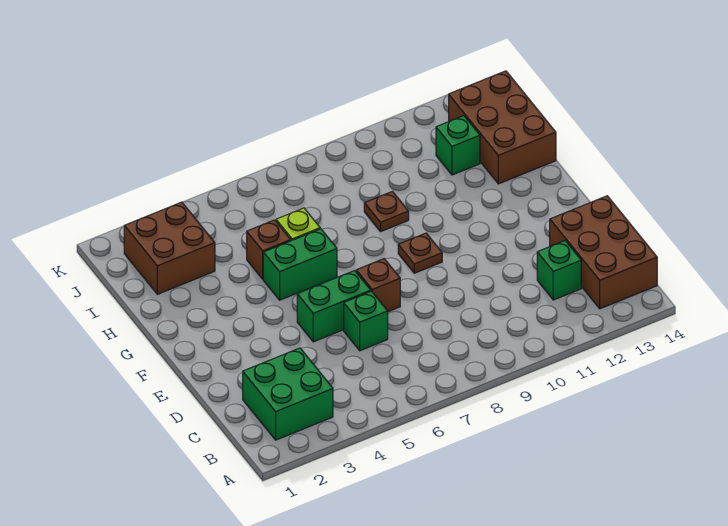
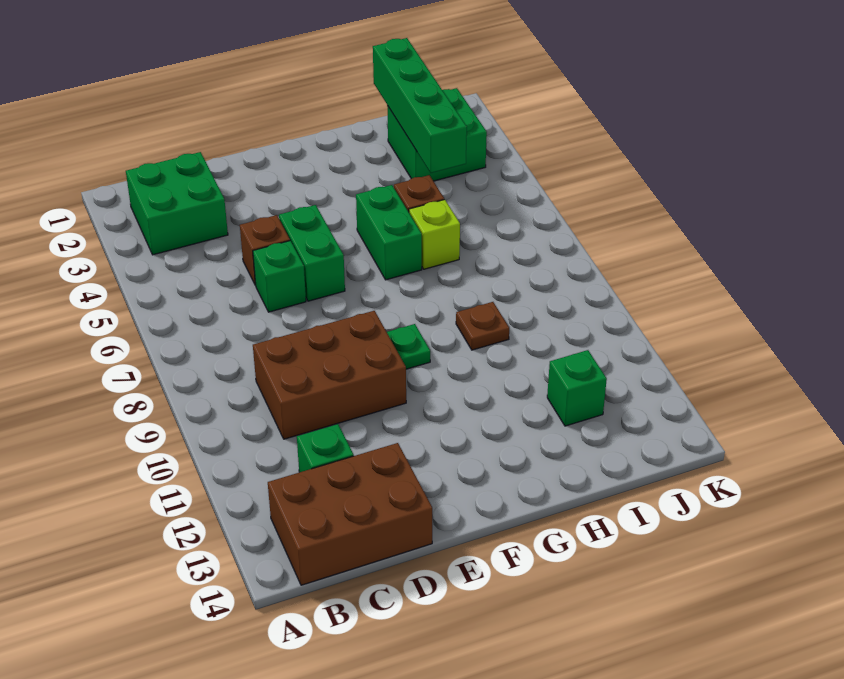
brown 1x1 brick [356,259,400,312] -> brown 1x1 brick moved to [240,215,290,285]
brown 1x1 plate [398,233,442,273] -> green 1x1 plate [387,324,430,369]
brown 2x3 brick [449,71,556,184] -> brown 2x3 brick moved to [253,311,406,439]
none -> green 1x4 brick [373,38,467,173]
brown 2x2 brick [124,202,215,294] -> green 2x2 brick [387,88,487,181]

